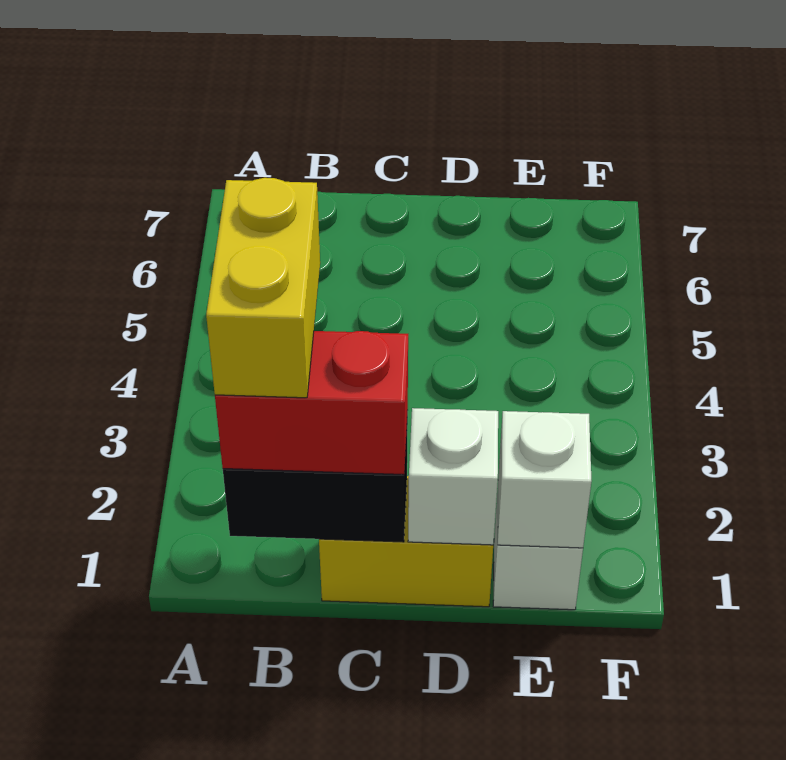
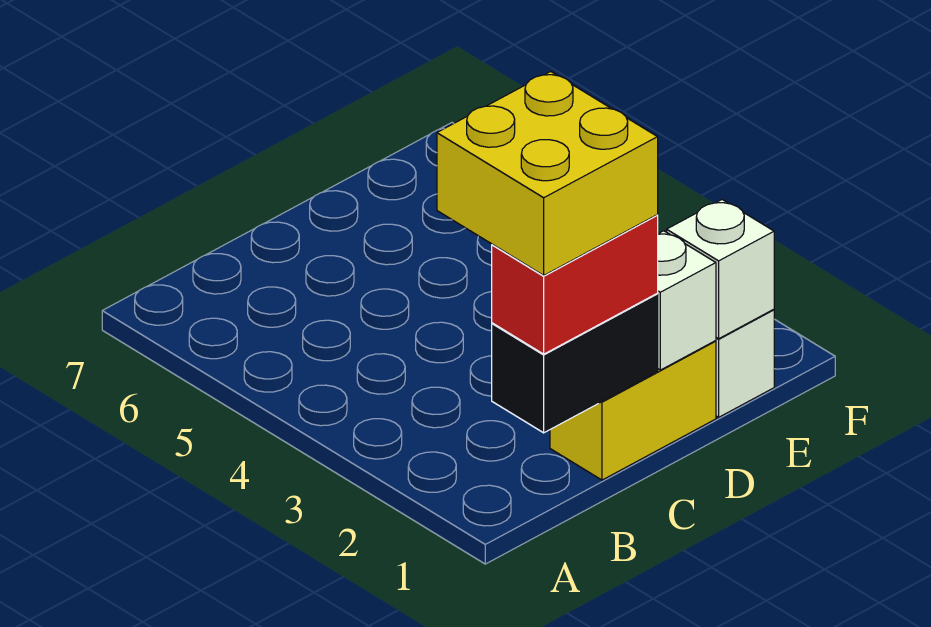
yellow 1x2 brick [206,178,320,398] -> yellow 2x2 brick [437,72,658,275]

